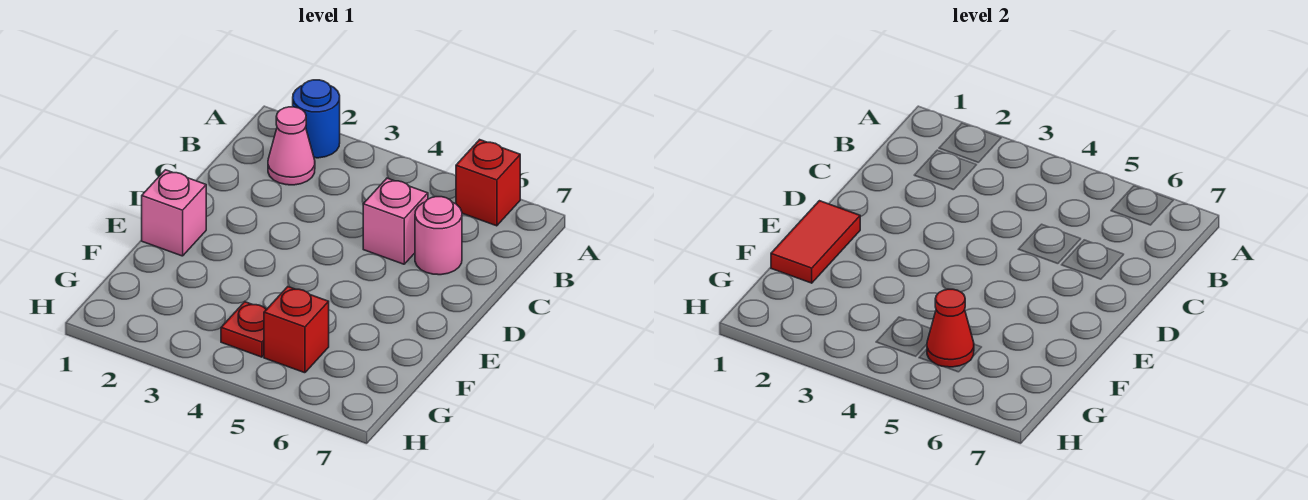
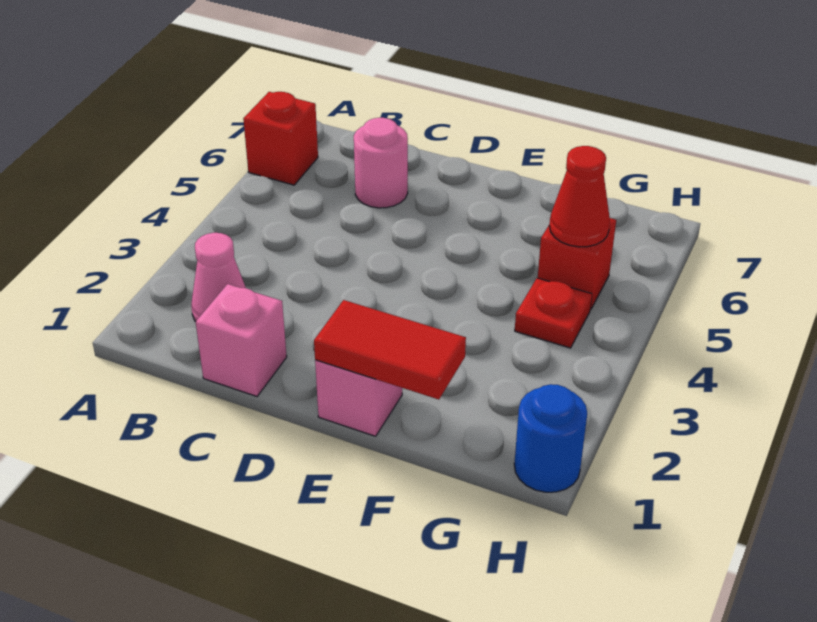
blue 1x1 round brick [293,80,340,158] -> blue 1x1 round brick moved to [514,384,587,492]
pink 1x1 brick [363,178,428,264] -> pink 1x1 brick moved to [196,284,287,396]

